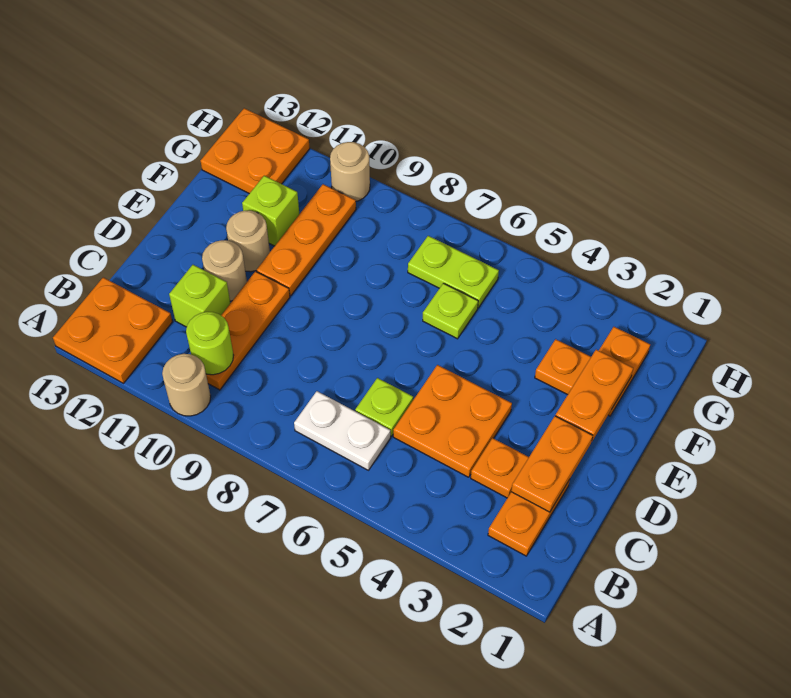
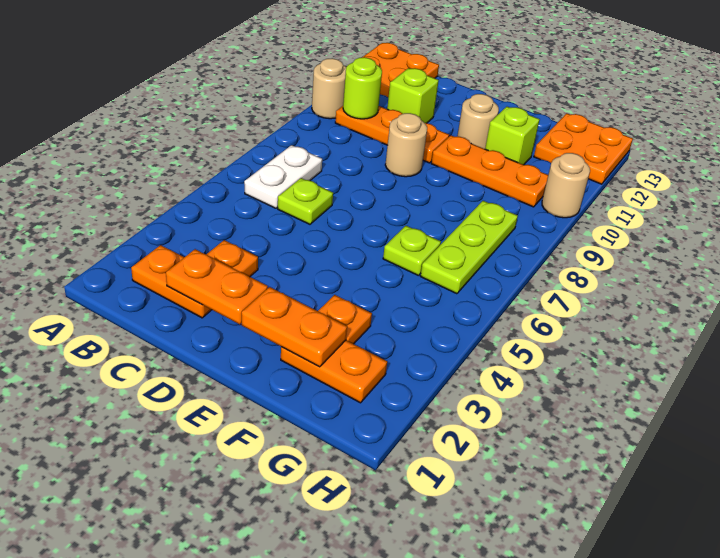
orange 2x2 plate [393,365,512,477] -> none
tan 1x1 round brick [202,240,247,301] -> tan 1x1 round brick moved to [385,113,427,177]
lime 1x2 plate [408,236,499,308] -> lime 1x3 plate [421,201,518,294]

